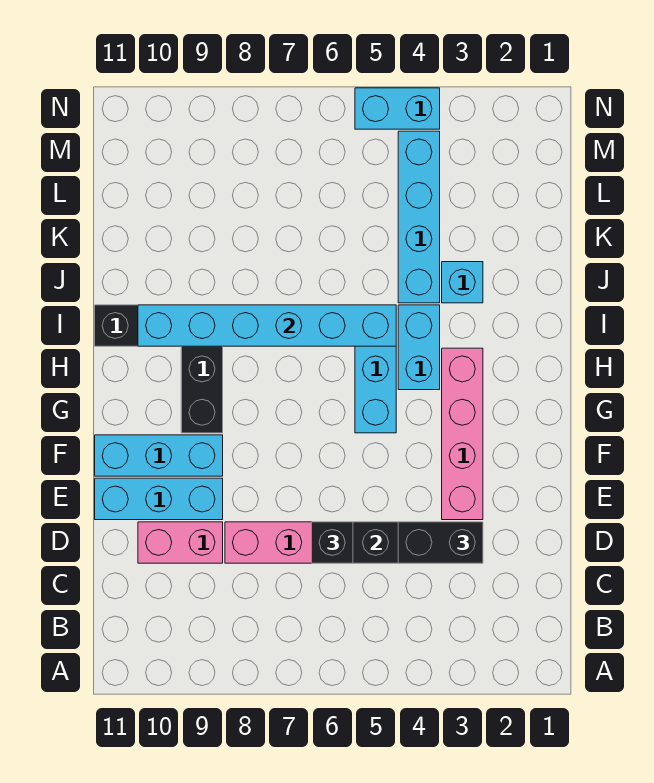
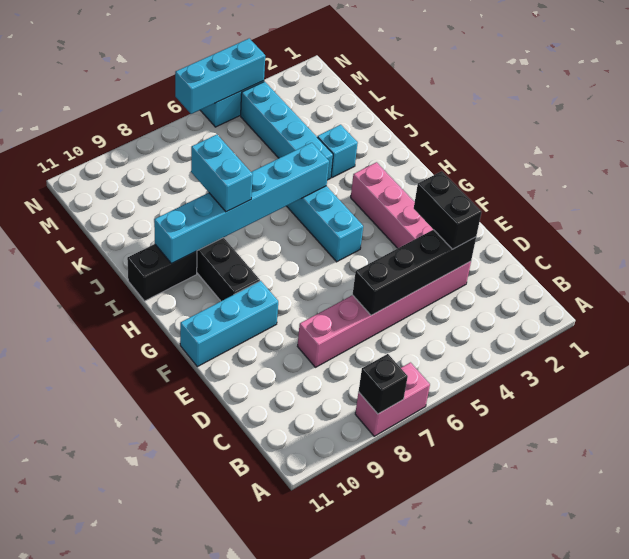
black 1x2 brick [398,522,483,563] -> black 1x2 brick turned to [414,171,481,249]
black 1x1 brick [312,522,353,563] -> black 1x1 brick moved to [358,354,408,414]
pink 1x2 brick [138,522,223,563] -> pink 1x2 brick moved to [355,363,430,436]
cyan 1x3 brick [95,478,223,520] -> cyan 1x3 brick moved to [175,38,265,114]
cyan 1x2 brick [398,305,440,390] -> cyan 1x2 brick moved to [191,135,253,212]

